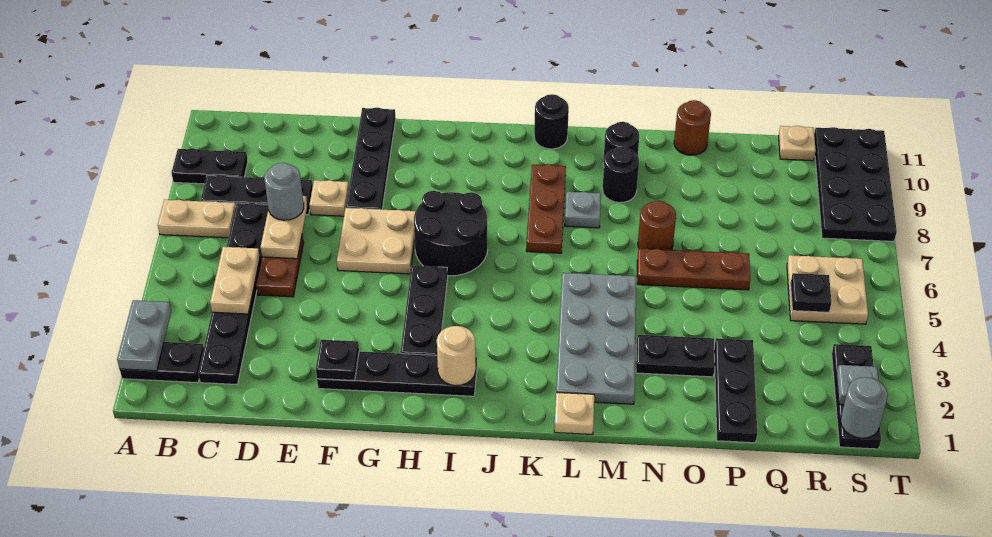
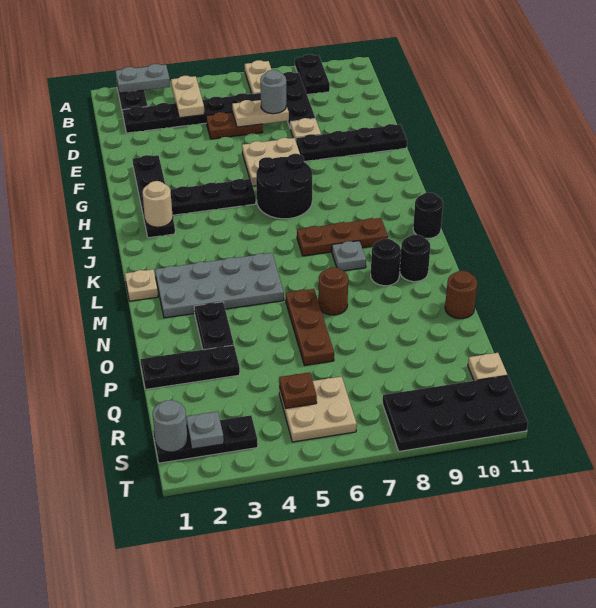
tan 1x2 plate [210,247,260,314] -> tan 1x2 plate turned to [171,76,204,118]
black 1x1 plate [316,340,359,381] -> none
black 1x1 plate [791,273,831,312] -> brown 1x1 plate [279,372,317,408]

